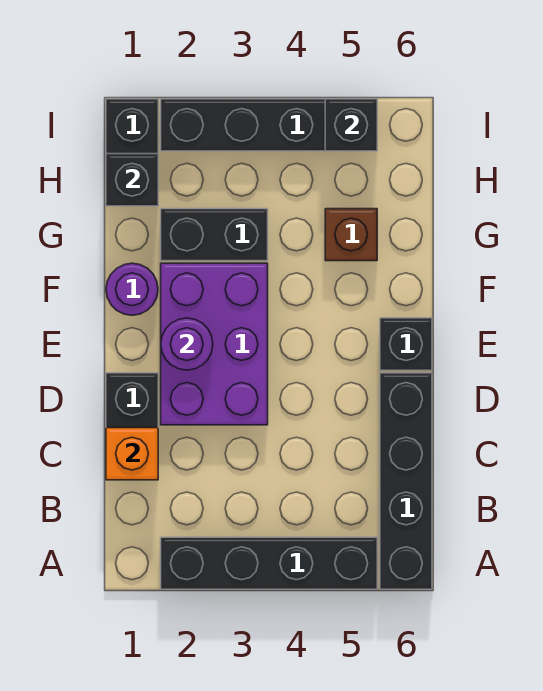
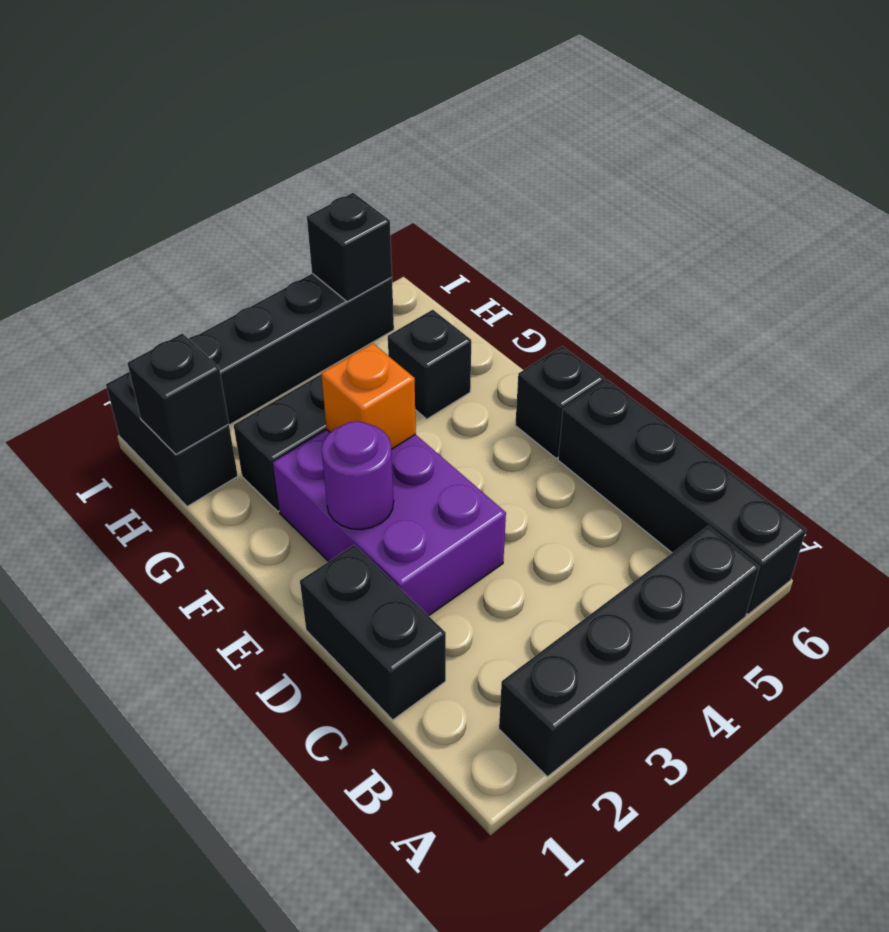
orange 1x1 brick [106,428,158,480] -> orange 1x1 brick moved to [321,343,416,449]
purple 1x1 round brick [106,263,158,315] -> none
brown 1x1 brick [325,209,377,261] -> black 1x1 brick [388,310,471,419]

